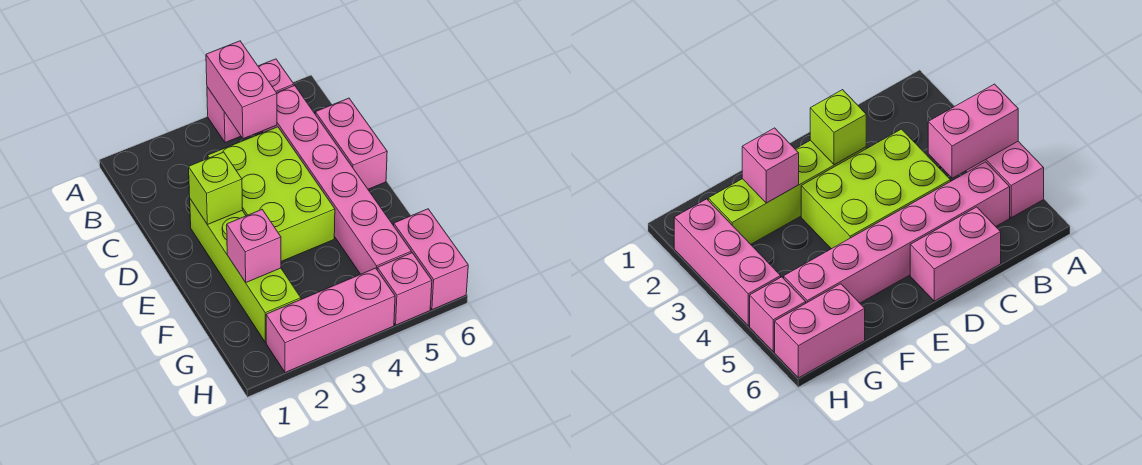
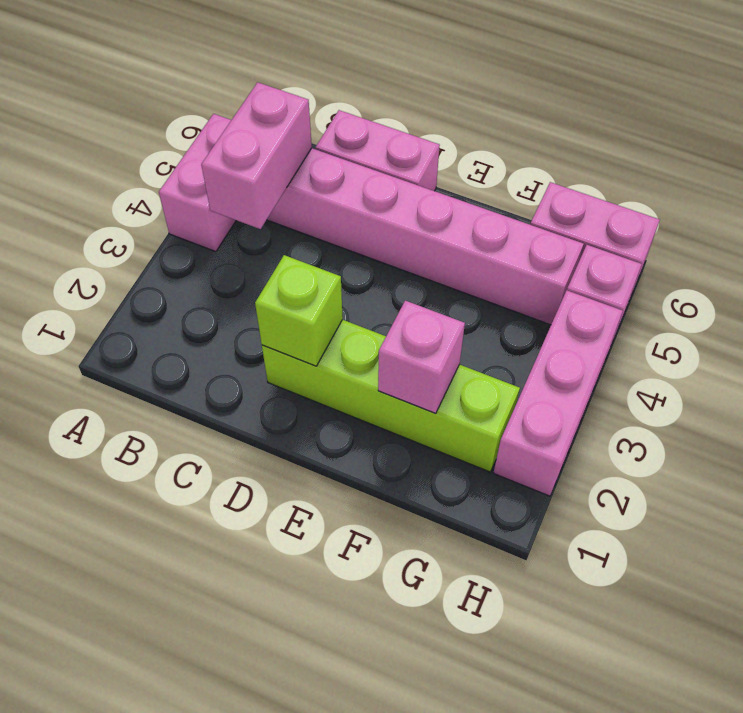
pink 1x2 brick [206,41,277,139] -> pink 1x2 brick turned to [201,82,312,229]
lime 2x3 brick [208,127,335,261] -> none

